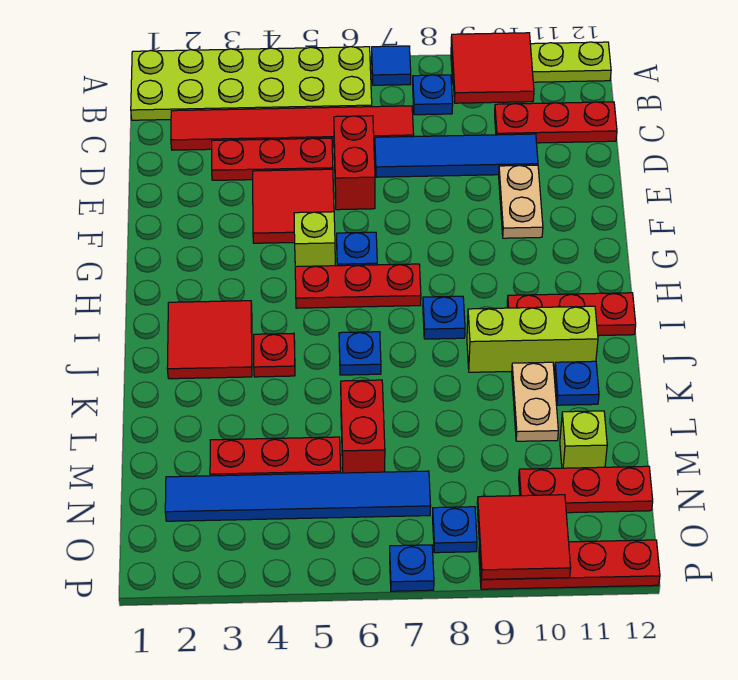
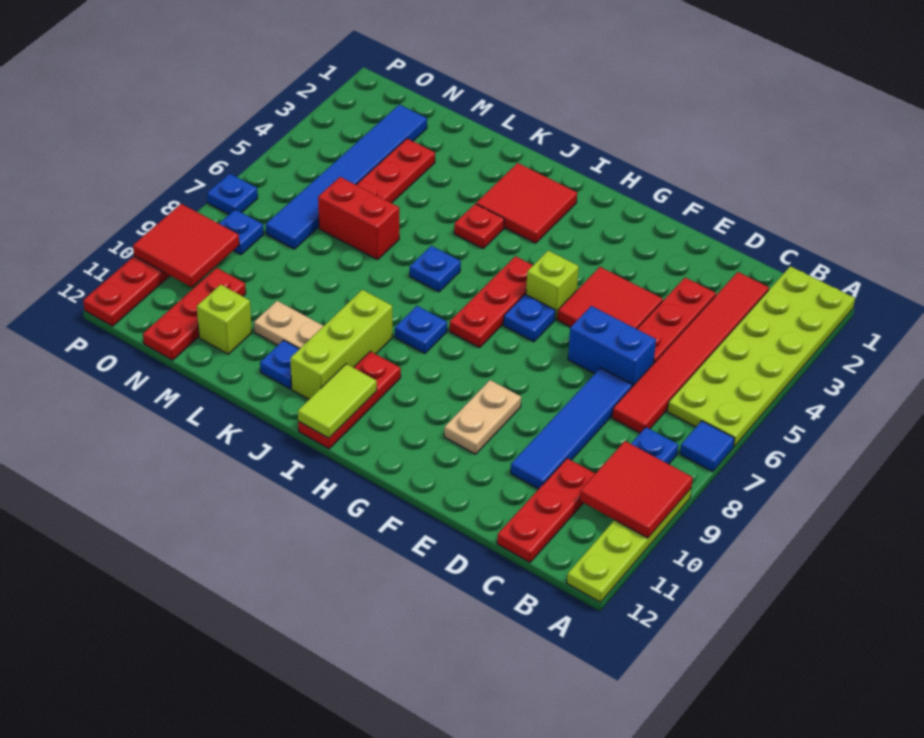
red 1x2 brick [334,116,375,210] -> blue 1x2 brick [568,306,656,387]
tan 1x2 plate [499,165,543,238] -> tan 1x2 plate turned to [444,380,521,454]
none -> lime 1x2 tile [298,364,377,438]

